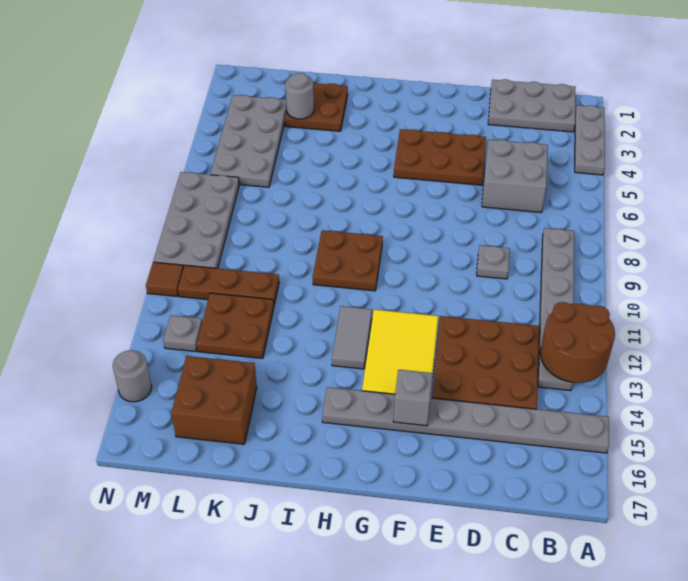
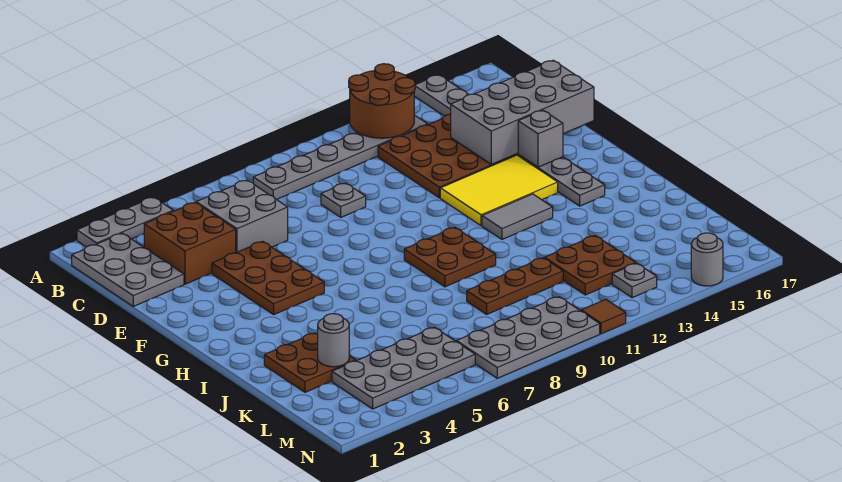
none -> grey 2x4 brick [451,60,594,164]
brown 1x3 plate [178,265,279,305] -> brown 1x3 plate turned to [467,258,563,314]
brown 2x2 brick [171,356,257,444] -> brown 2x2 brick moved to [144,202,236,284]

